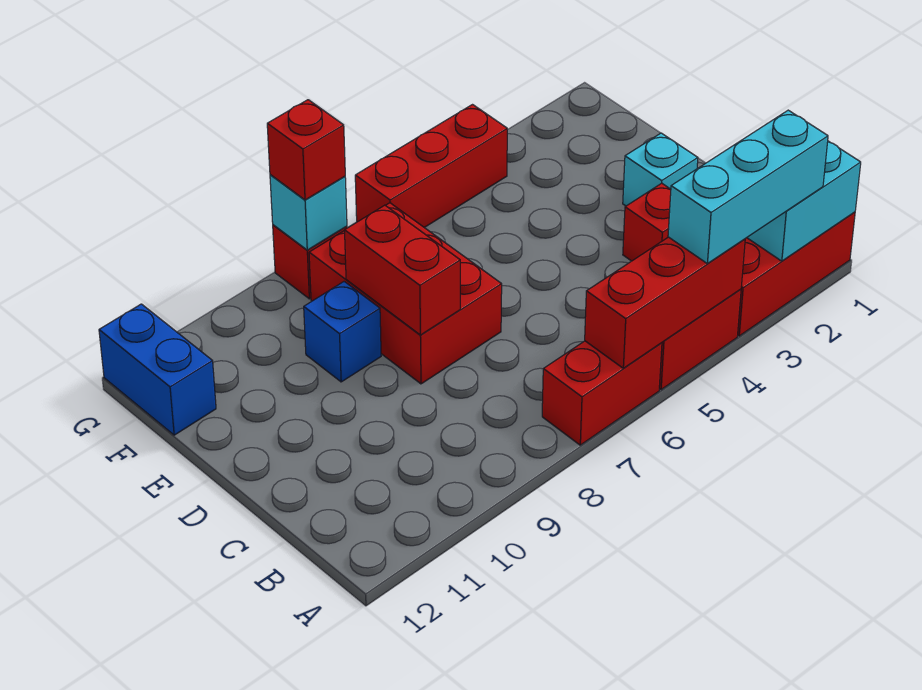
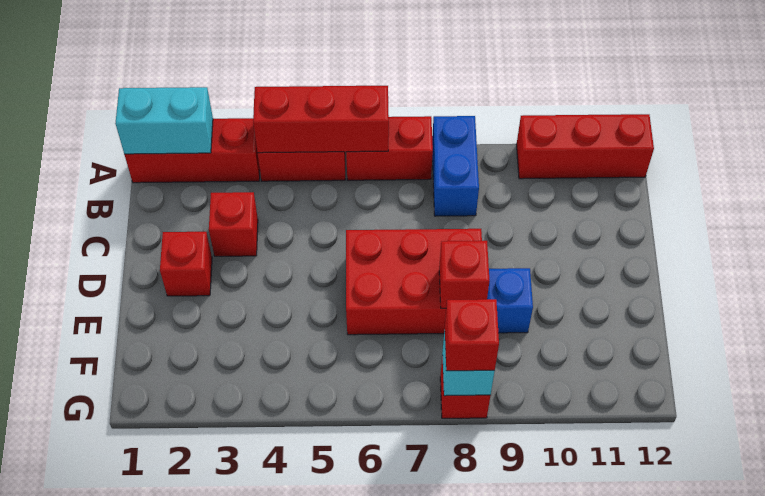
cyan 1x3 brick [668,110,828,264] -> none
cyan 1x1 brick [623,133,698,206] -> red 1x1 brick [160,232,212,296]
red 2x3 brick [309,203,502,384] -> red 2x3 brick turned to [346,229,482,335]
red 1x2 brick [345,205,460,335] -> red 1x1 brick [439,241,489,308]
blue 1x2 brick [99,304,216,435] -> blue 1x2 brick moved to [432,116,479,216]
red 1x3 brick [355,105,507,228] -> red 1x3 brick moved to [516,114,654,179]

